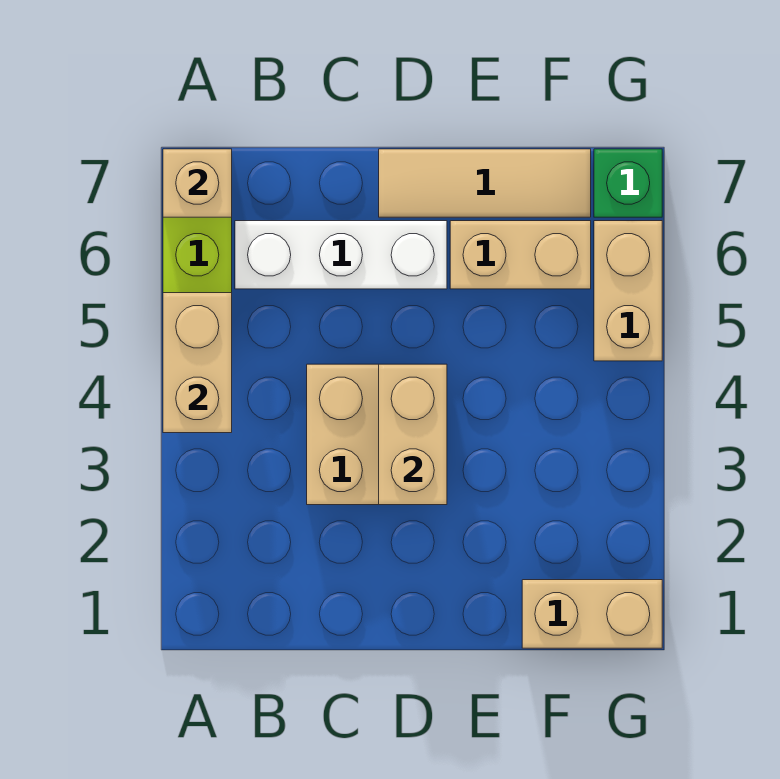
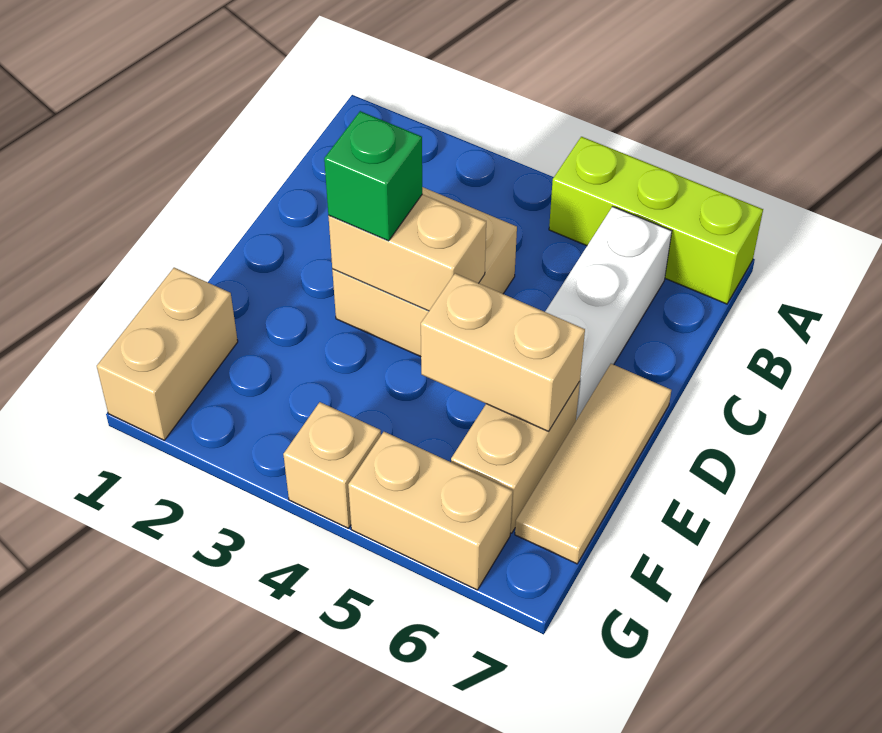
tan 1x2 brick [163,293,232,433] -> tan 1x2 brick moved to [421,273,585,431]
tan 1x1 brick [163,149,232,217] -> tan 1x1 brick moved to [283,402,381,528]
green 1x1 brick [594,149,662,217] -> green 1x1 brick moved to [324,111,422,241]

